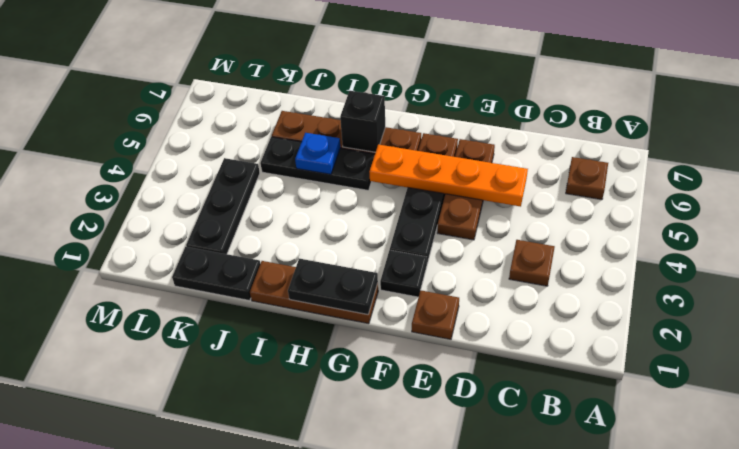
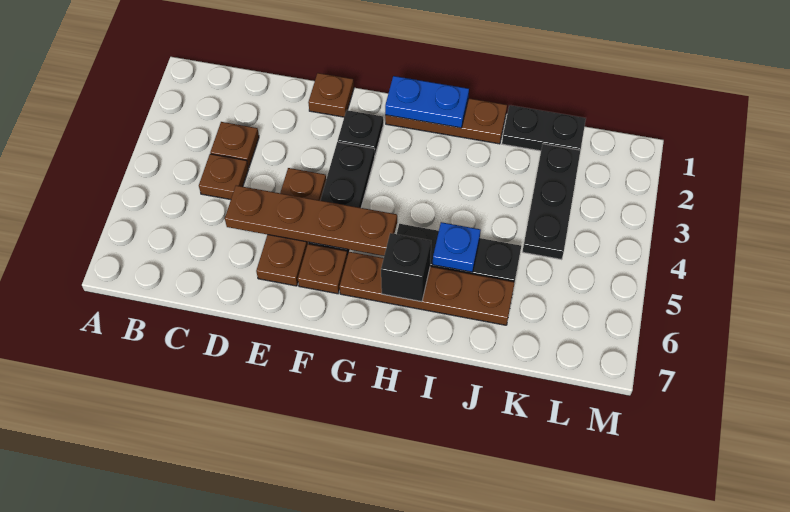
brown 1x1 plate [566,157,608,200] -> brown 1x1 plate moved to [199,154,249,200]
orange 1x4 plate [369,144,528,207] -> brown 1x4 plate [225,186,397,256]
black 1x2 plate [288,259,378,315] -> blue 1x2 plate [385,76,469,128]

